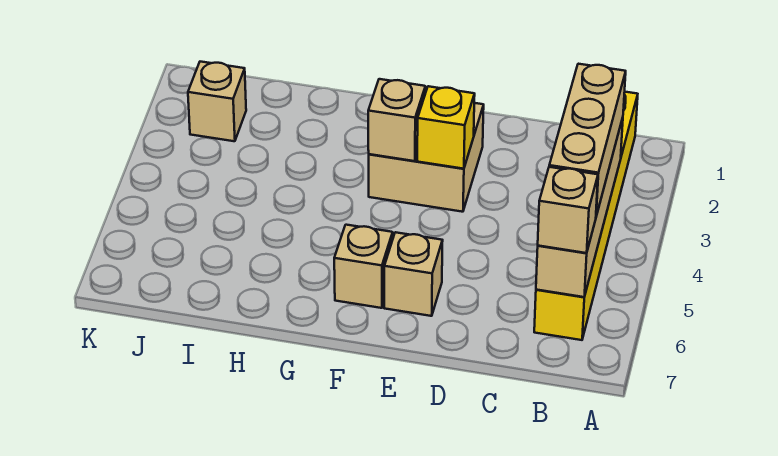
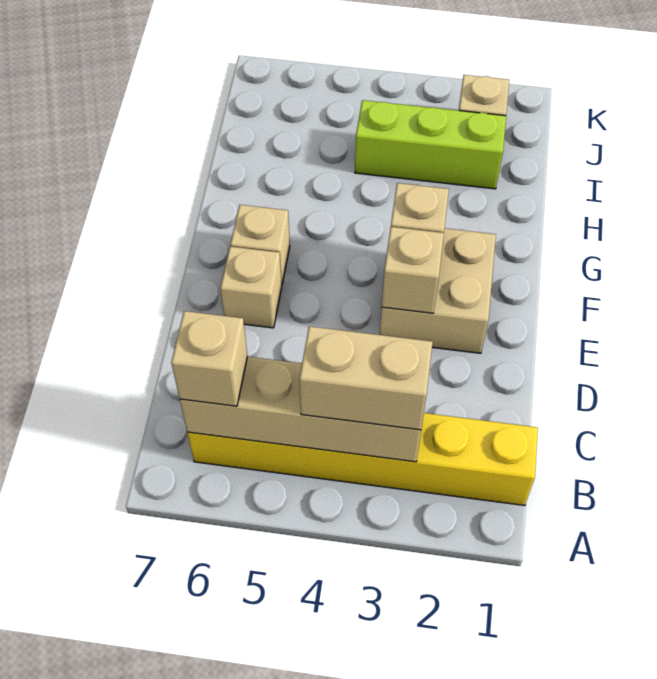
tan 1x3 brick [549,64,626,216] -> tan 1x2 brick [299,326,433,430]
yellow 1x1 brick [417,86,475,169] -> tan 1x1 brick [382,227,444,313]
none -> lime 1x3 brick [355,100,506,189]

